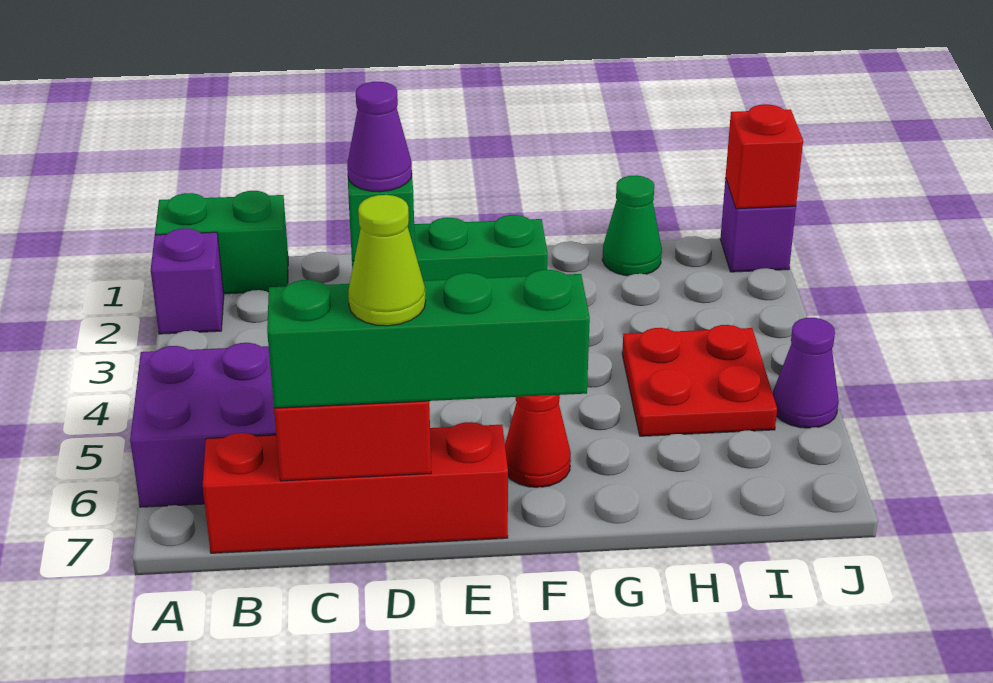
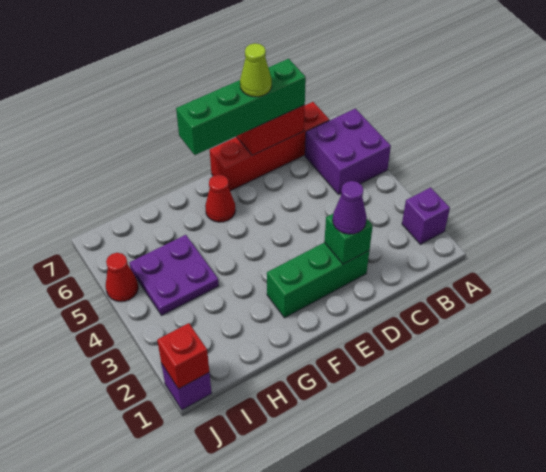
green 1x2 brick [155,191,288,294] -> none
green 1x1 cone [602,176,662,276] -> none
red 2x2 plate [622,325,777,436] -> purple 2x2 plate [129,235,219,316]
purple 1x1 cone [773,318,839,428] -> red 1x1 cone [106,253,138,302]

